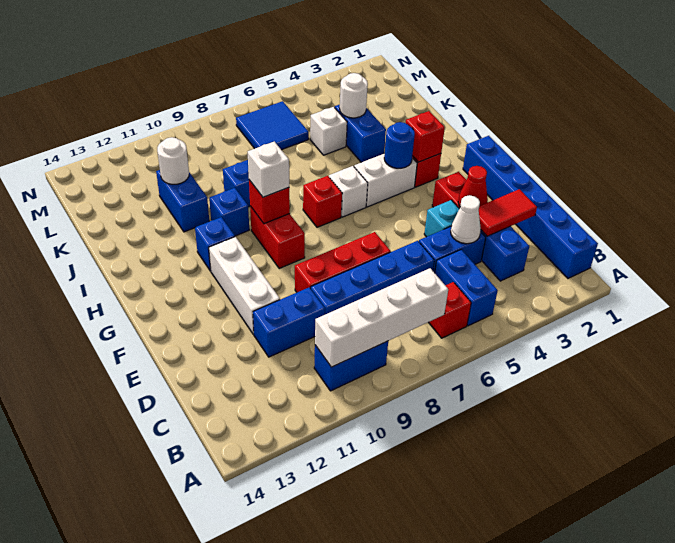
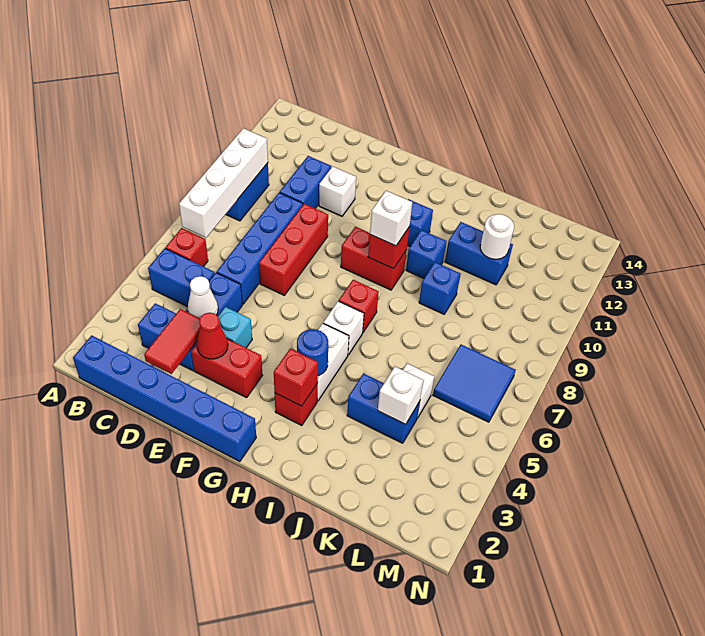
white 1x3 brick [209,237,280,334] -> white 1x1 brick [319,166,356,216]
white 1x1 round brick [340,73,368,118] -> white 1x1 brick [378,367,423,424]

